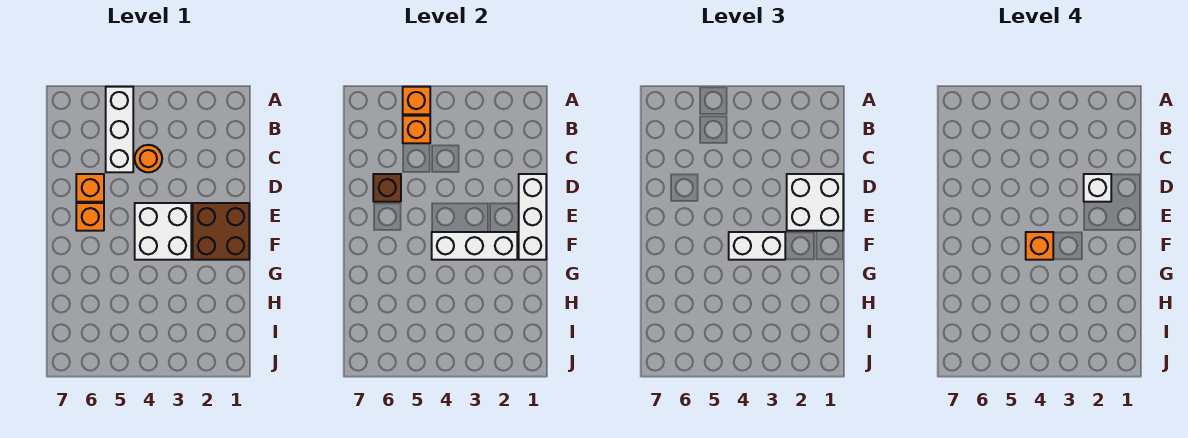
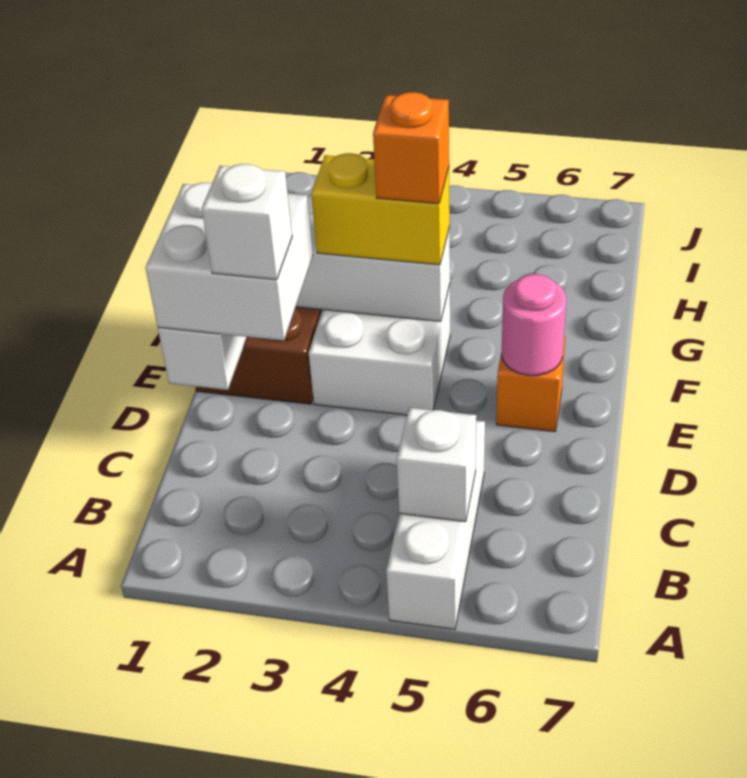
orange 1x1 brick [403,87,430,114] -> none
orange 1x1 brick [403,116,430,143] -> white 1x1 brick [397,408,476,522]
orange 1x1 round brick [135,145,162,172] -> none
orange 1x1 brick [76,174,104,202] -> none
brown 1x1 brick [373,174,401,202] -> none
none -> pink 1x1 round brick [502,274,566,376]
white 1x2 brick [729,232,785,260] -> yellow 1x2 brick [311,153,450,265]

